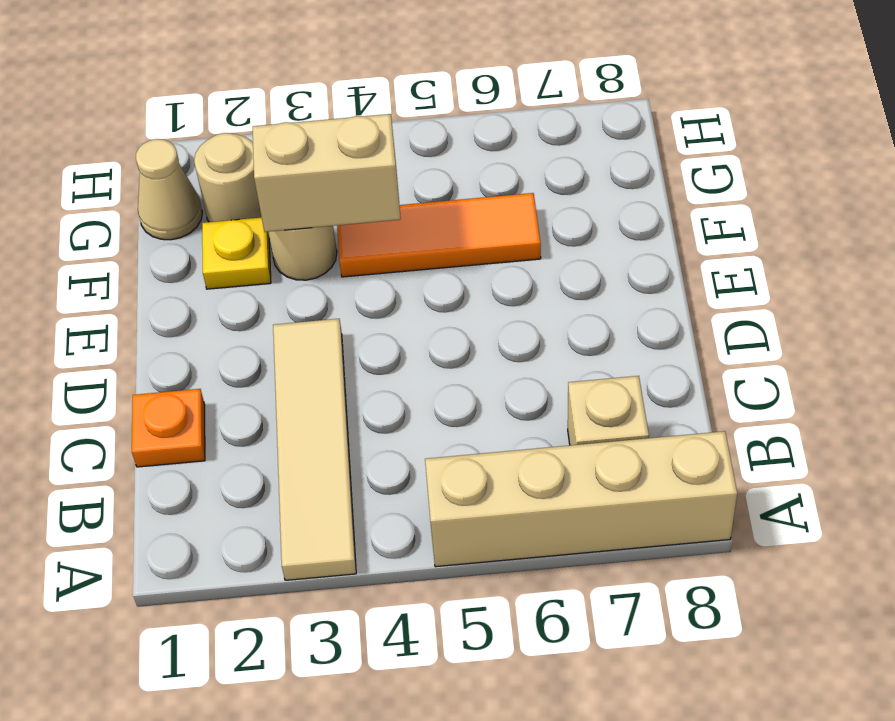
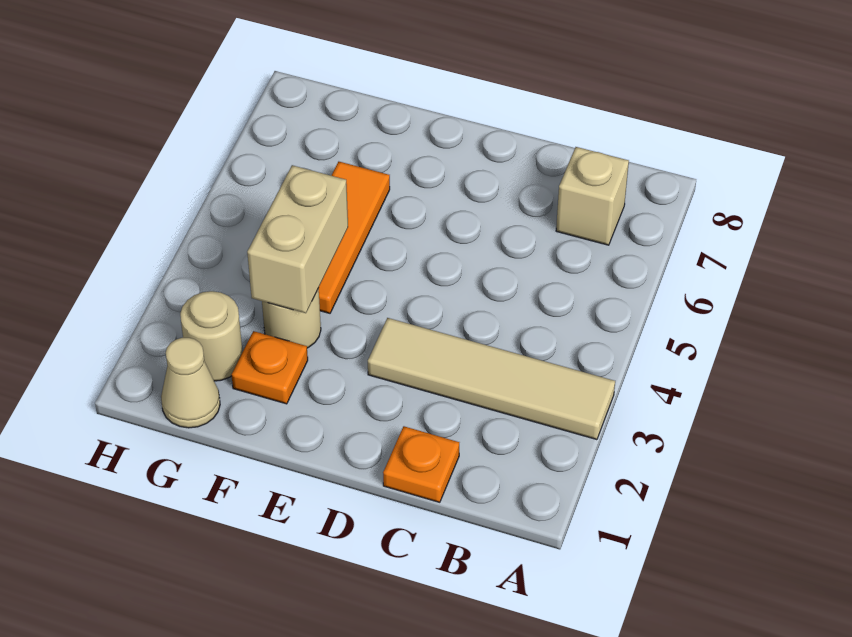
tan 1x4 brick [425,431,737,567] -> none
yellow 1x1 plate [202,217,271,289] -> orange 1x1 plate [232,331,308,404]

